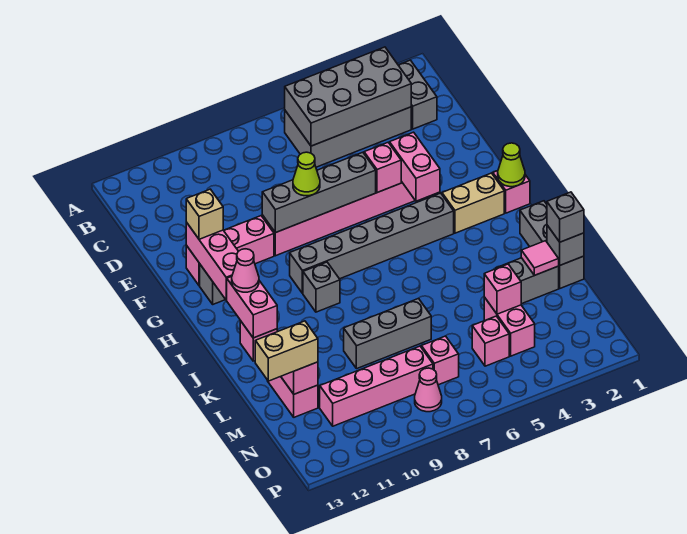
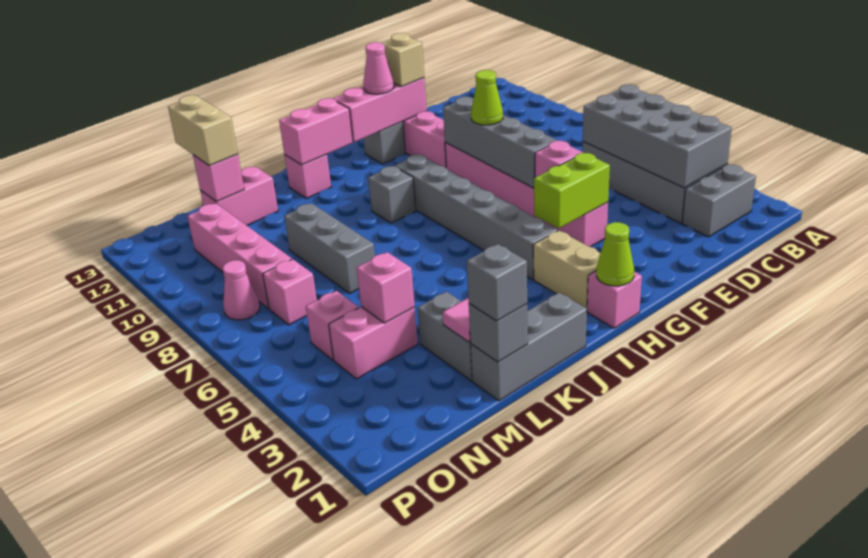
pink 1x2 brick [390,132,440,201] -> lime 1x2 brick [534,153,610,228]
pink 1x1 cone [232,249,259,292] -> pink 1x1 cone moved to [363,42,394,94]

